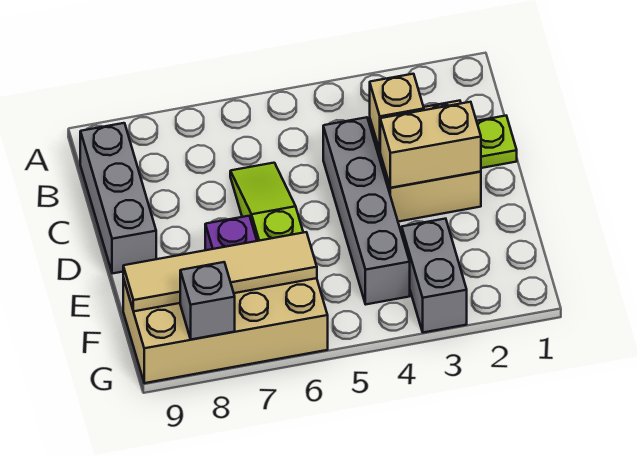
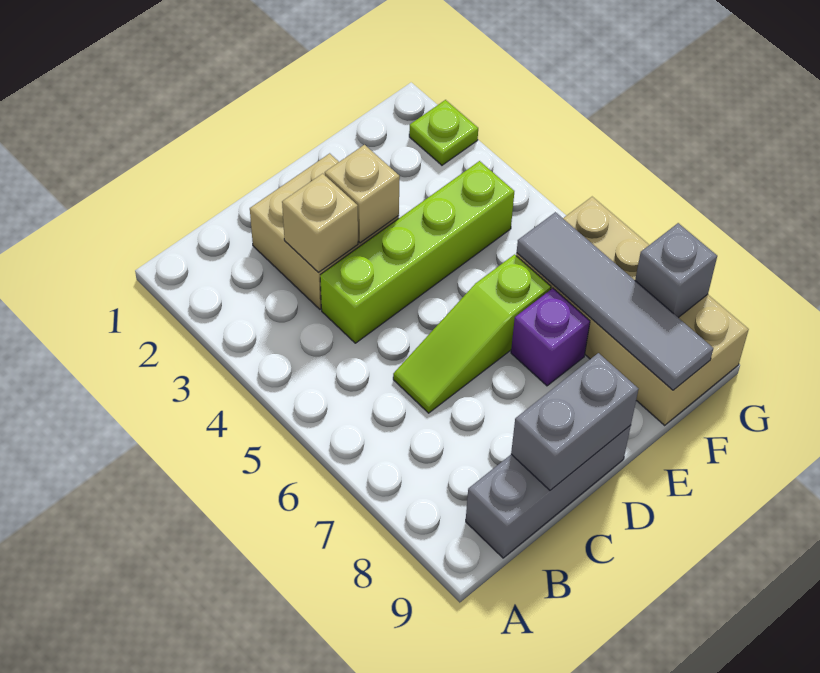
lime 1x1 plate [477,116,517,168] -> lime 1x1 plate moved to [409,100,478,165]
grey 1x4 brick [323,117,410,304] -> lime 1x4 brick [320,161,514,343]
tan 1x2 brick [380,102,481,188] -> tan 1x1 brick [325,145,400,243]
grey 1x2 brick [402,219,467,333] -> grey 1x2 brick moved to [511,353,639,490]
tan 1x4 tile [123,232,317,312] -> grey 1x4 tile [517,212,713,390]

